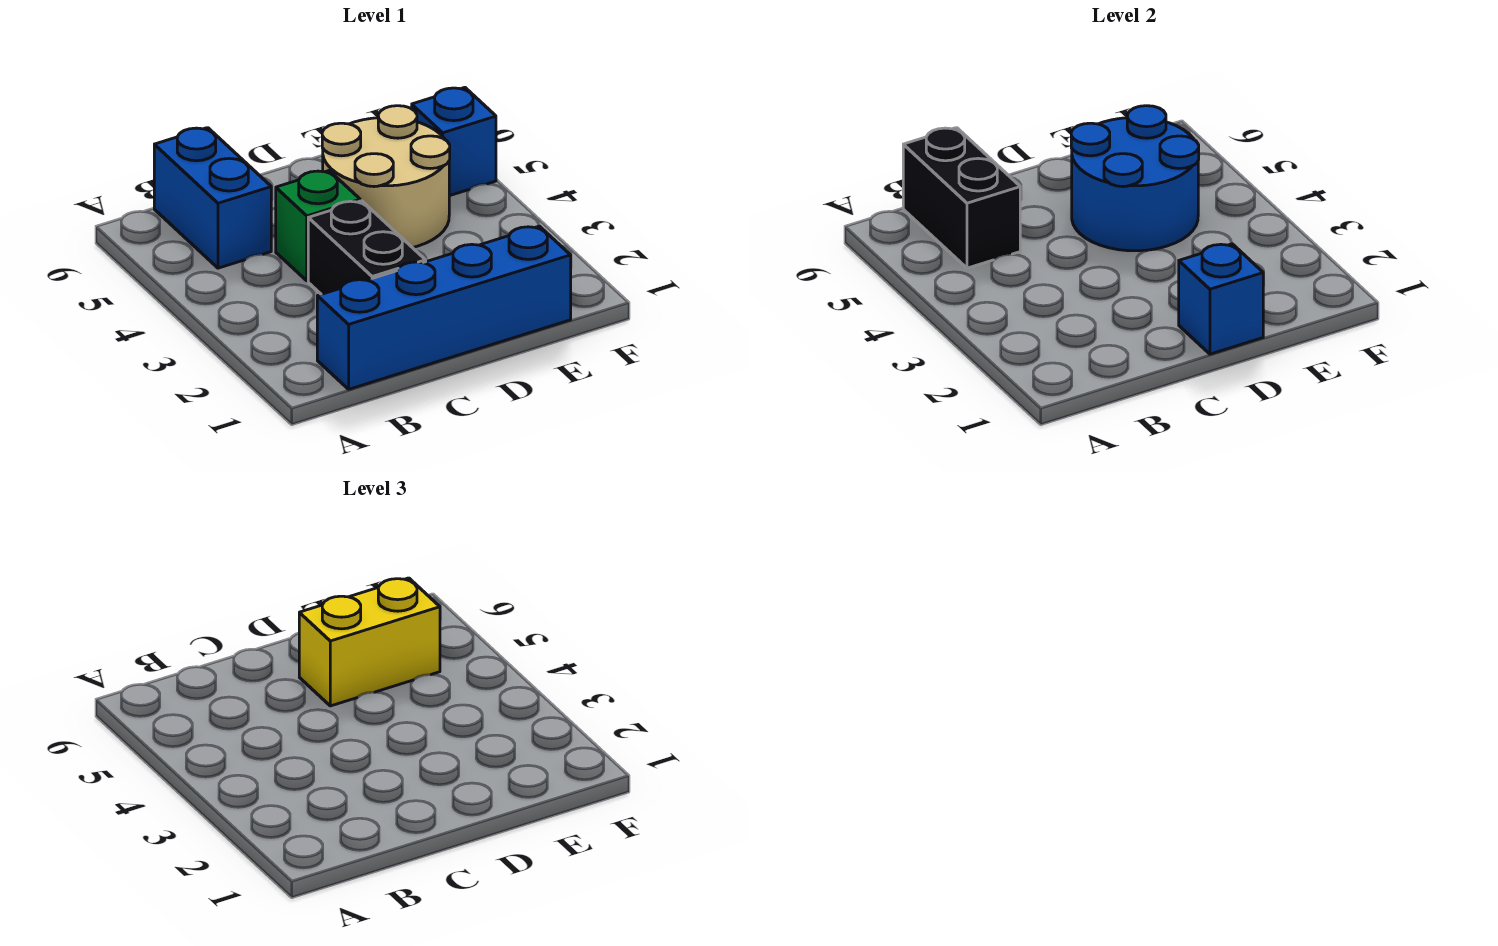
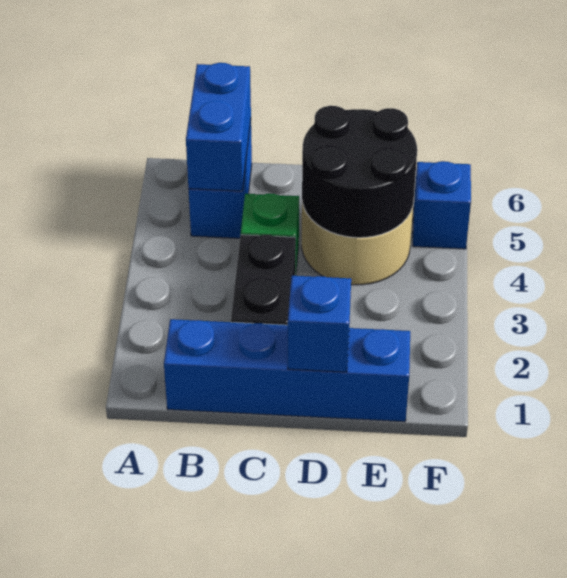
black 1x2 brick [903,128,1020,268] -> blue 1x2 brick [186,63,251,191]
blue 2x2 round brick [1071,106,1199,251] -> black 2x2 round brick [302,106,417,238]
yellow 1x2 brick [299,578,440,706] -> none

